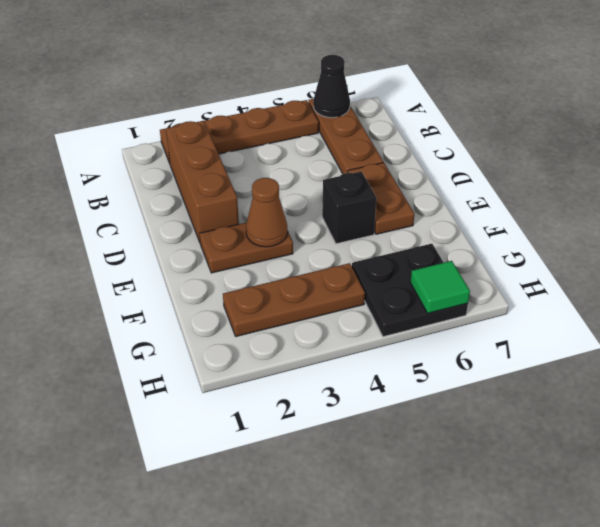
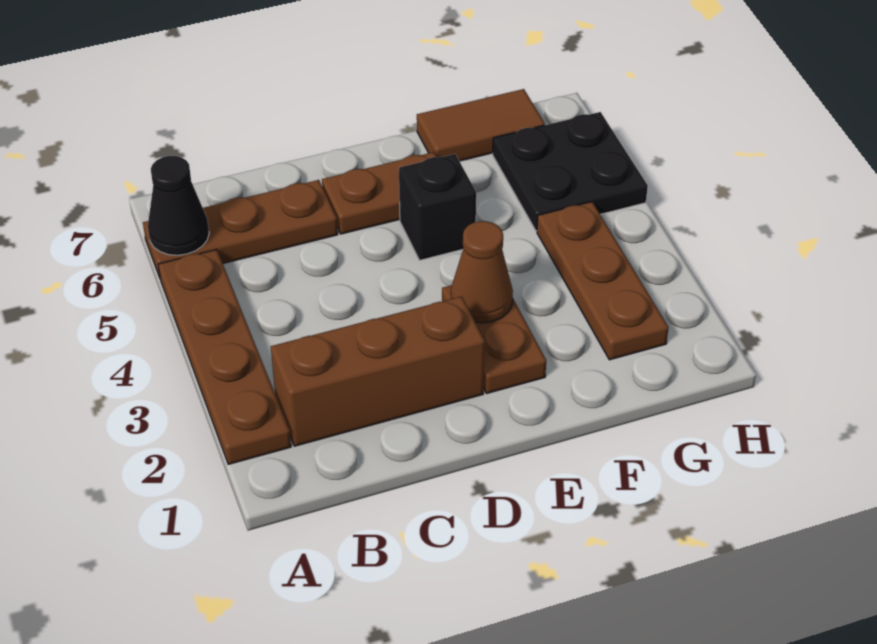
none -> brown 1x2 tile [417,89,545,161]
green 1x1 tile [410,261,470,313] -> none

